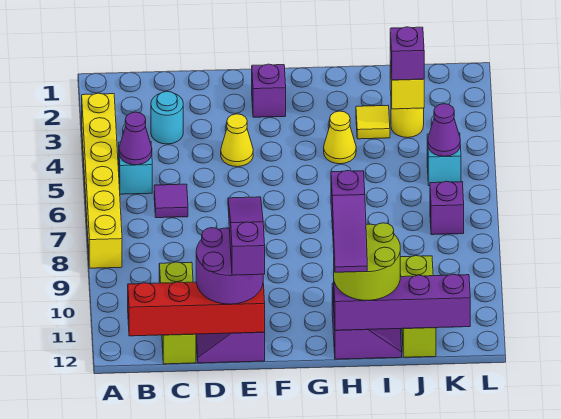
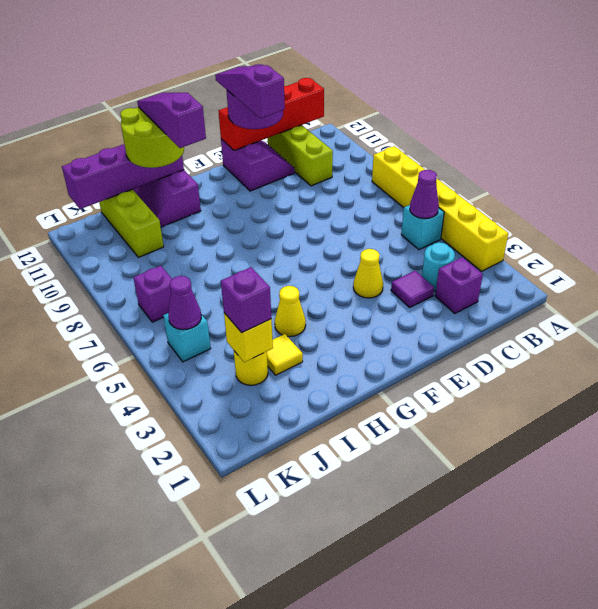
purple 1x1 tile [154,184,188,218] -> purple 1x1 tile moved to [391,271,434,307]
purple 1x3 slope [228,197,265,275] -> purple 1x3 slope turned to [215,65,285,118]
purple 1x1 brick [252,64,286,117] -> purple 1x1 brick moved to [435,257,483,313]

